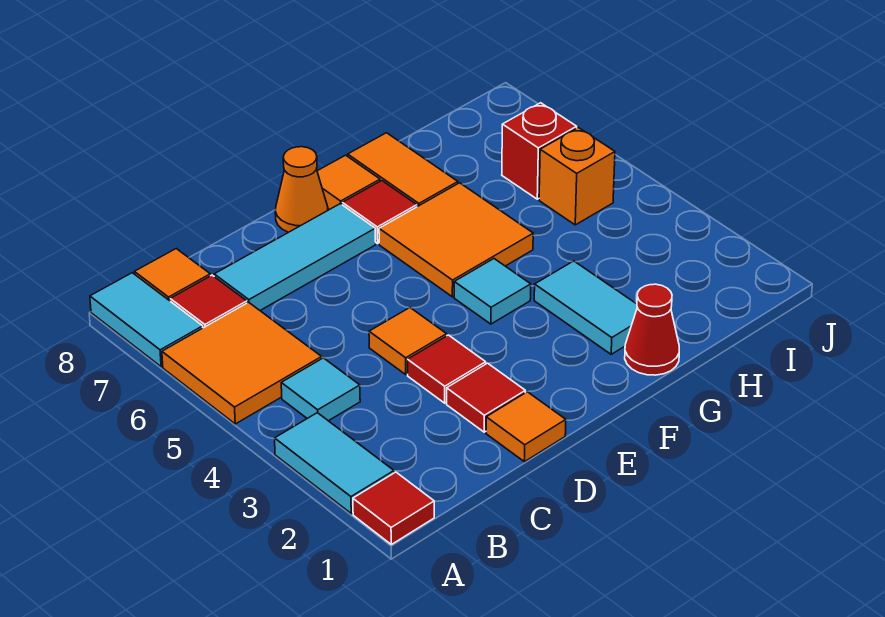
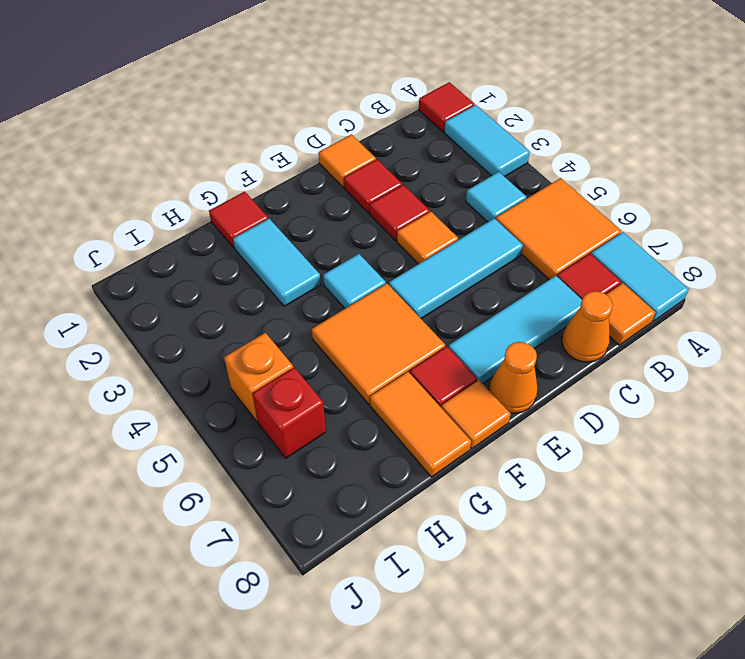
none -> cyan 1x3 tile [389,218,523,319]
none -> orange 1x1 cone [562,291,613,362]
red 1x1 cone [625,284,679,375] -> red 1x1 tile [209,192,268,248]

